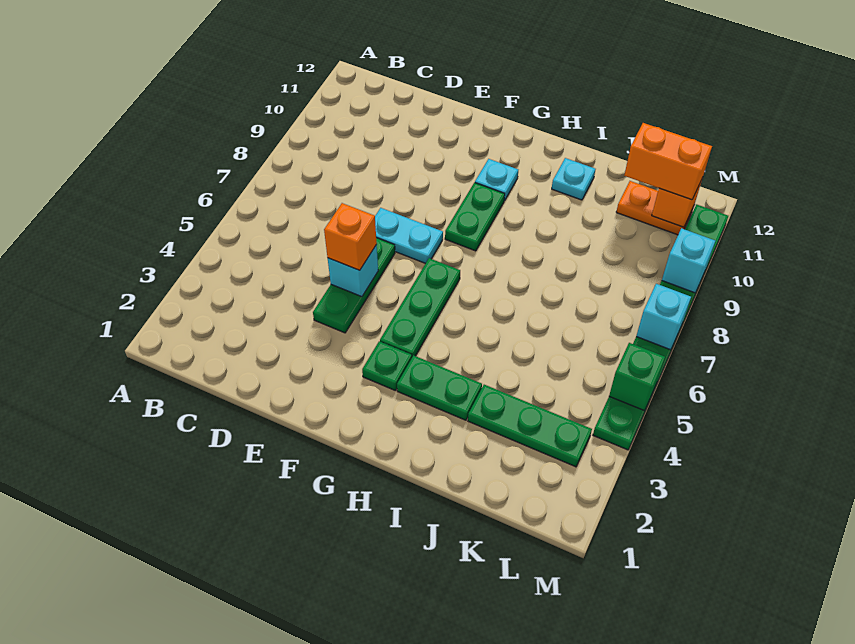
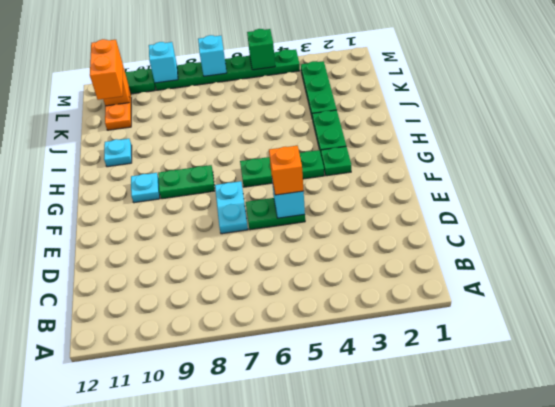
green 1x3 plate [313,238,395,333] -> green 1x2 plate [246,198,305,230]

